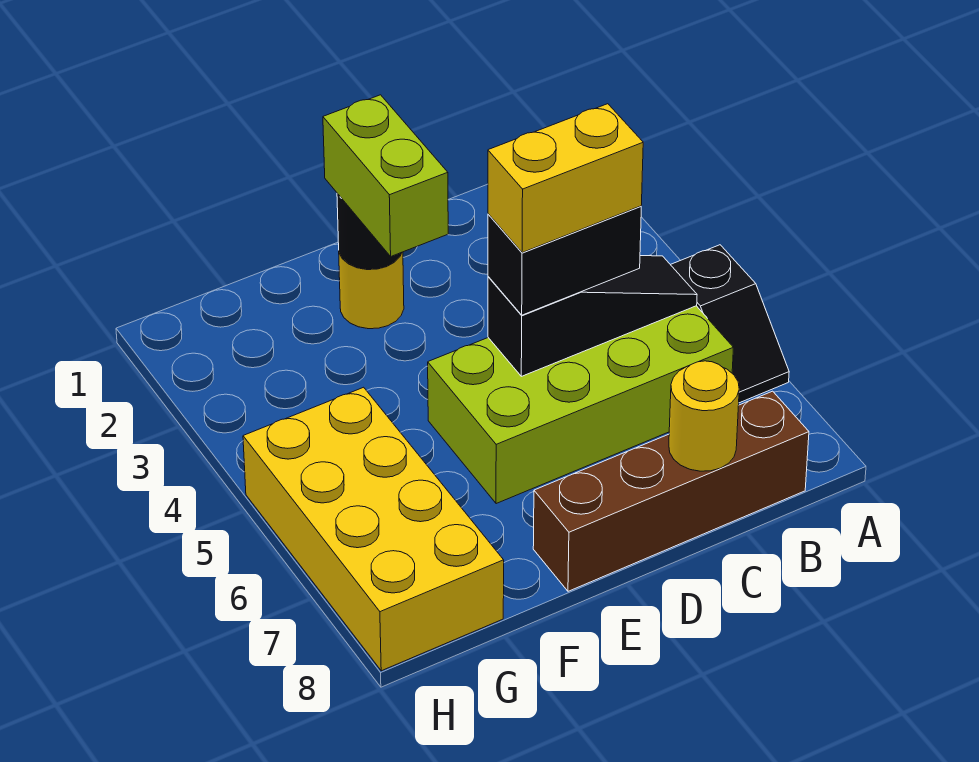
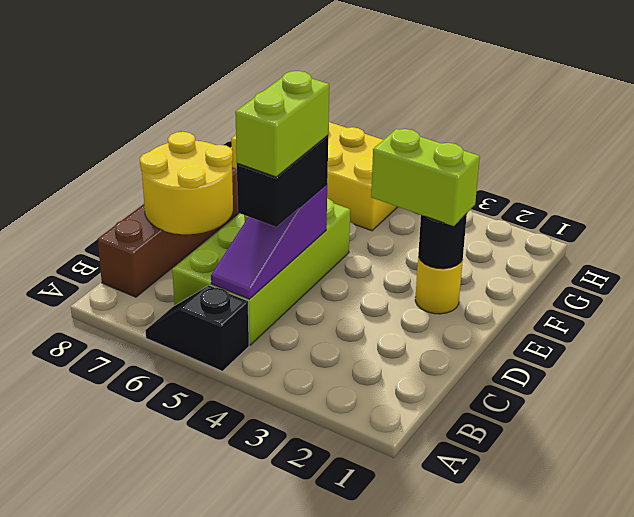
black 1x3 slope [488,256,697,376] -> purple 1x3 slope [211,184,327,299]
yellow 1x2 brick [488,104,643,253] -> lime 1x2 brick [235,71,329,177]
yellow 1x1 round brick [669,361,739,471] -> yellow 2x2 round brick [140,132,233,234]

